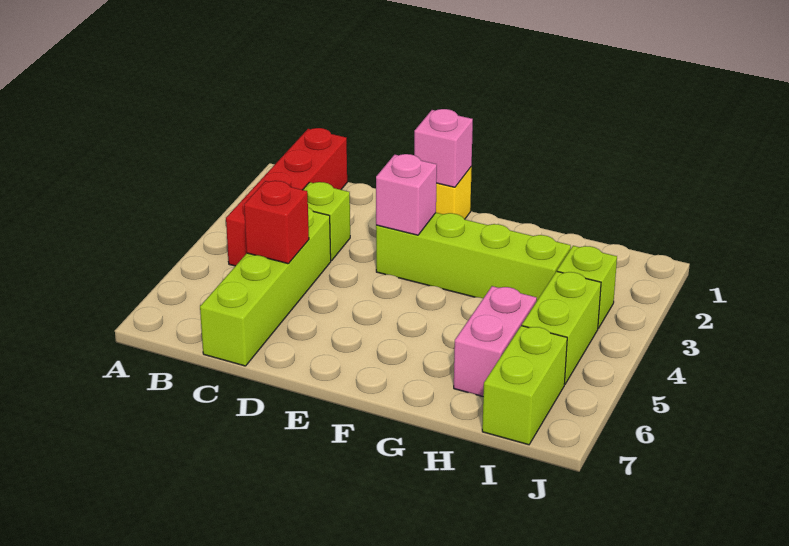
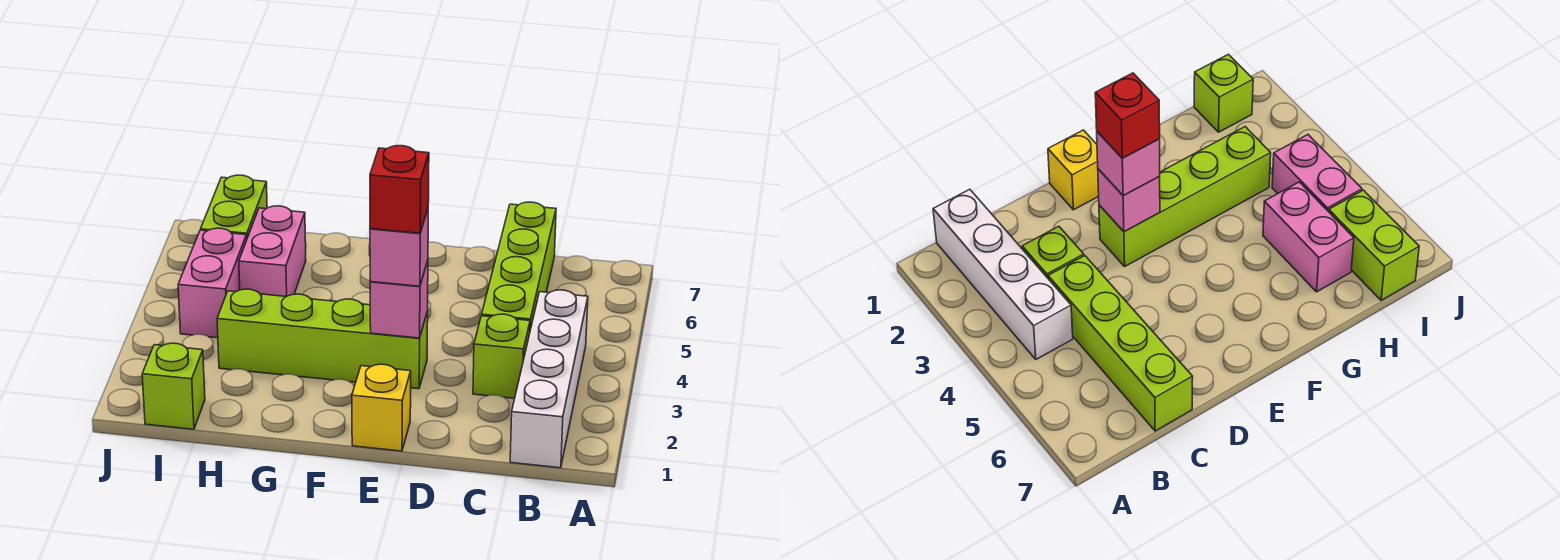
red 1x4 brick [226,128,347,266] -> white 1x4 brick [510,290,588,468]
red 1x1 brick [244,181,309,264] -> red 1x1 brick moved to [370,146,429,233]
pink 1x1 brick [414,109,473,187] -> pink 1x1 brick moved to [370,209,428,286]
lime 1x1 brick [557,246,617,328] -> lime 1x1 brick moved to [142,343,205,429]
lime 1x2 brick [522,271,601,384] -> pink 1x2 brick [178,228,247,338]

